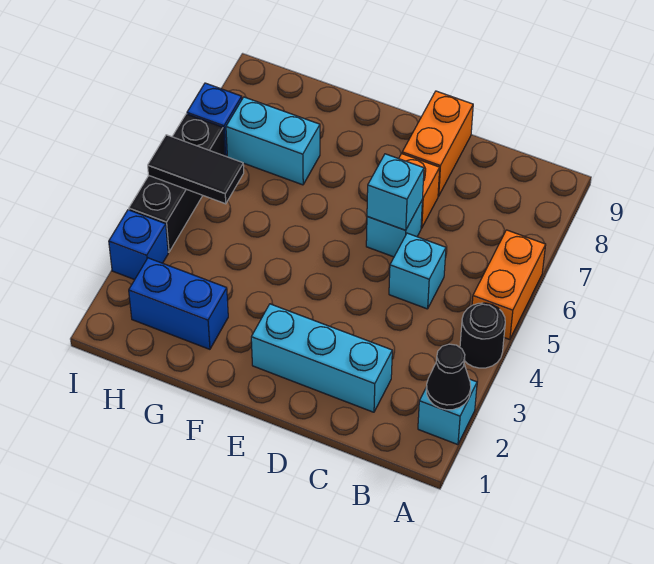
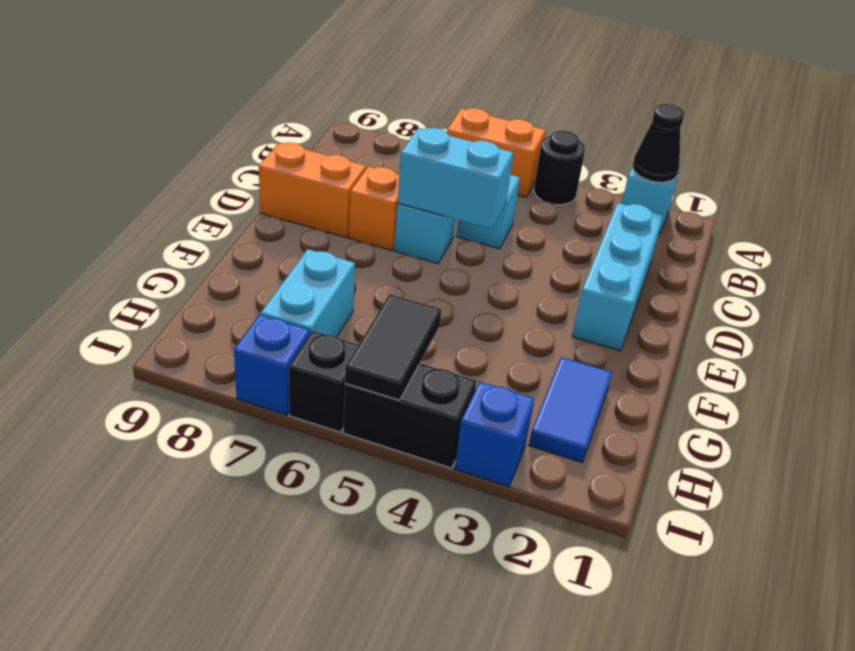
cyan 1x1 brick [367,154,424,230] -> cyan 1x2 brick [397,128,513,229]
blue 1x2 brick [129,258,228,349] -> blue 1x2 tile [529,357,612,463]

